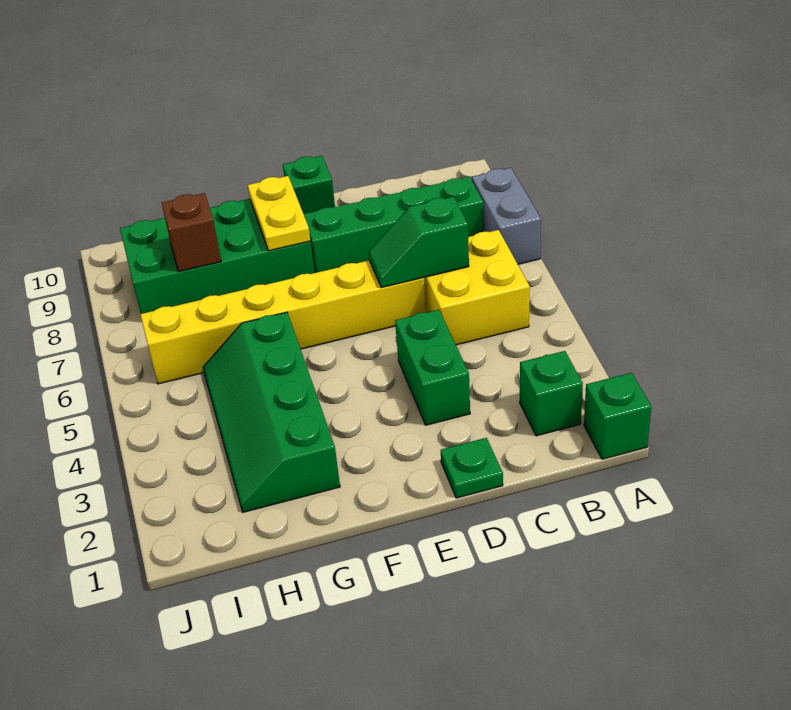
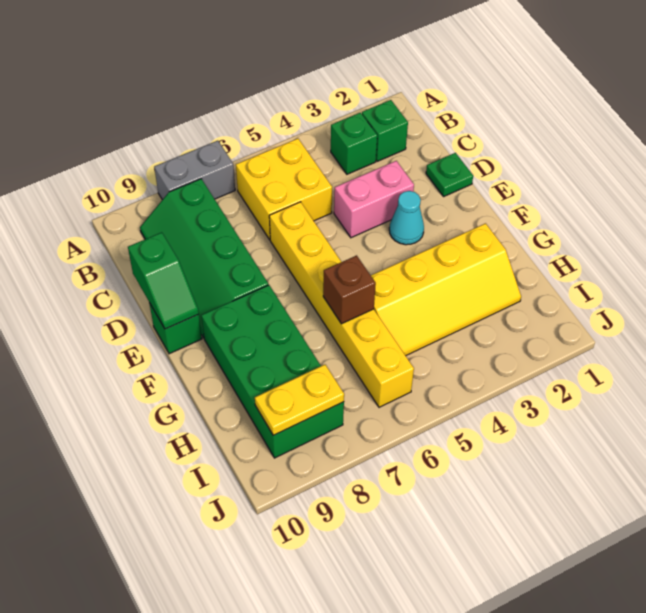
green 1x1 brick [584,373,651,459] -> green 1x1 brick moved to [331,113,377,174]
green 1x2 slope [368,197,469,288] -> green 1x2 slope moved to [128,232,199,329]
green 1x2 brick [395,310,470,425] -> pink 1x2 brick [334,161,414,238]
none -> cyan 1x1 cone [389,191,424,245]
yellow 1x2 plate [248,176,310,251] -> yellow 1x2 plate moved to [255,365,344,435]
green 2x4 slope [203,312,340,512] -> yellow 2x4 slope [371,223,521,356]
brown 1x1 brick [162,193,221,271] -> brown 1x1 brick moved to [323,255,376,324]

